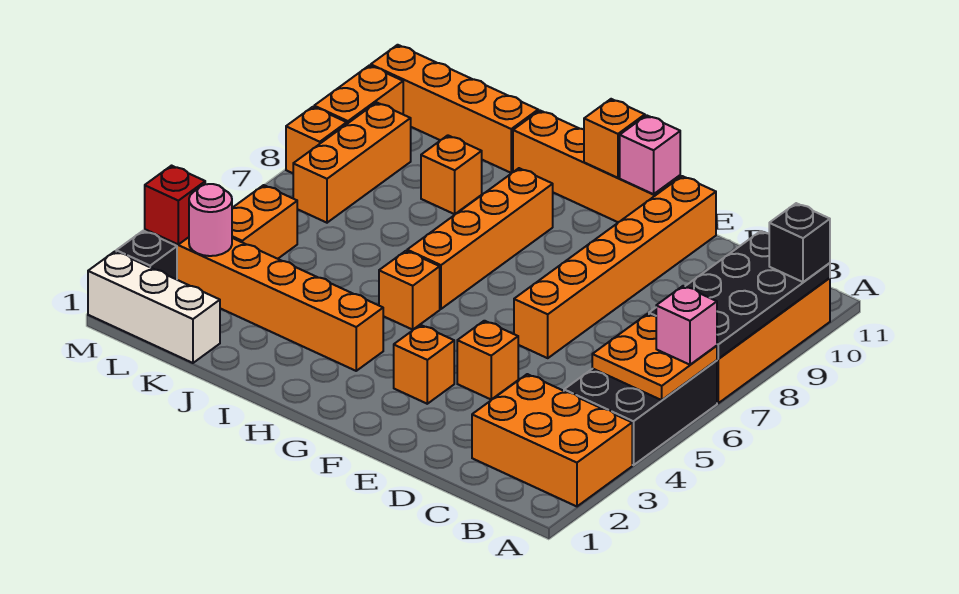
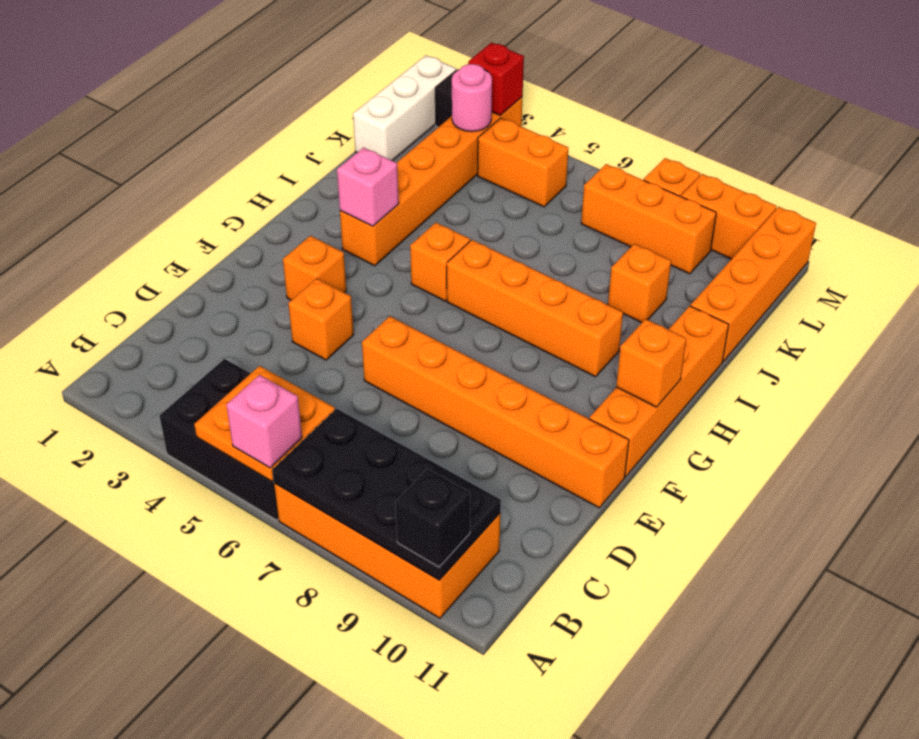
orange 2x3 brick [472,374,632,506] -> none
pink 1x1 brick [620,115,680,194] -> pink 1x1 brick moved to [337,148,399,226]

